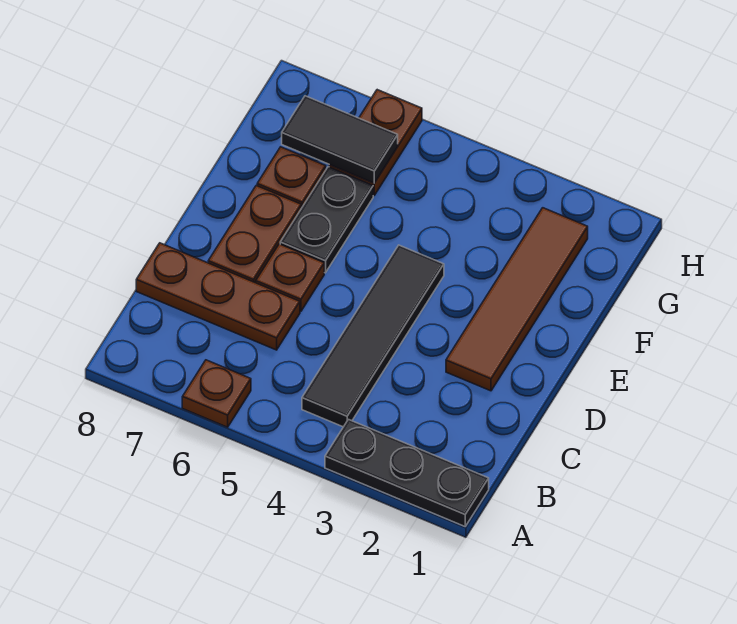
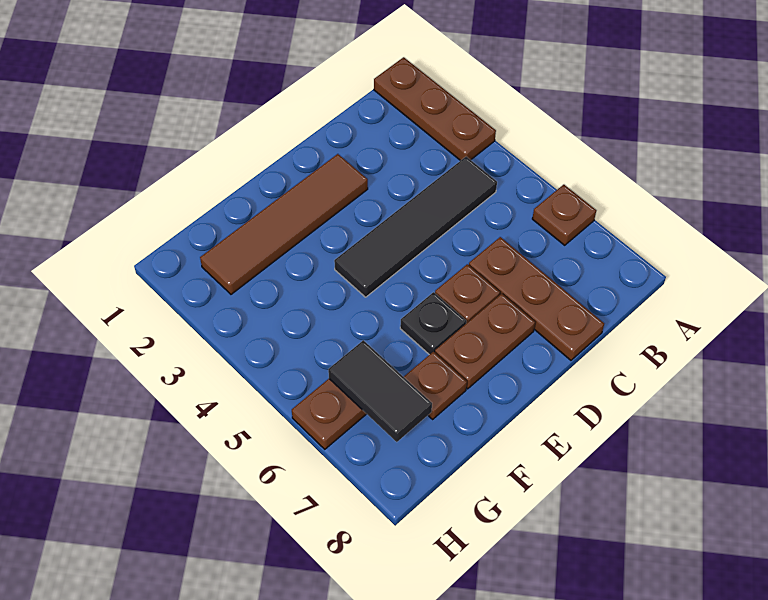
black 1x3 plate [325,420,489,526] -> brown 1x3 plate [374,57,496,161]
black 1x2 plate [280,167,373,273] -> black 1x1 plate [400,292,466,355]

